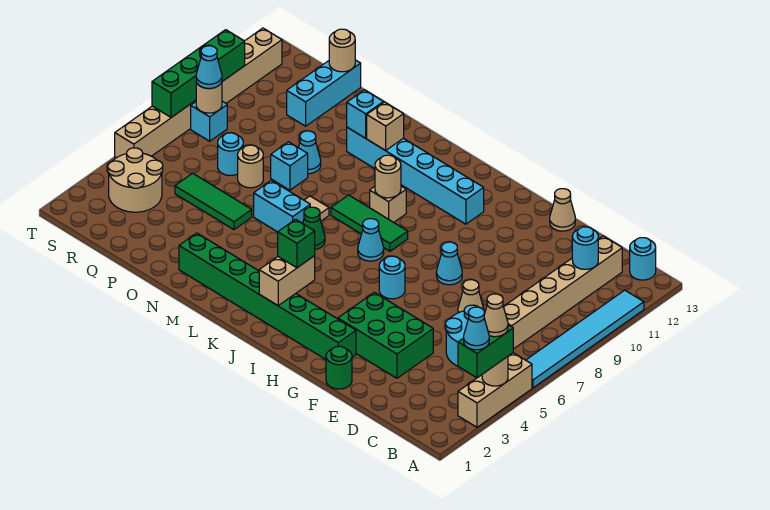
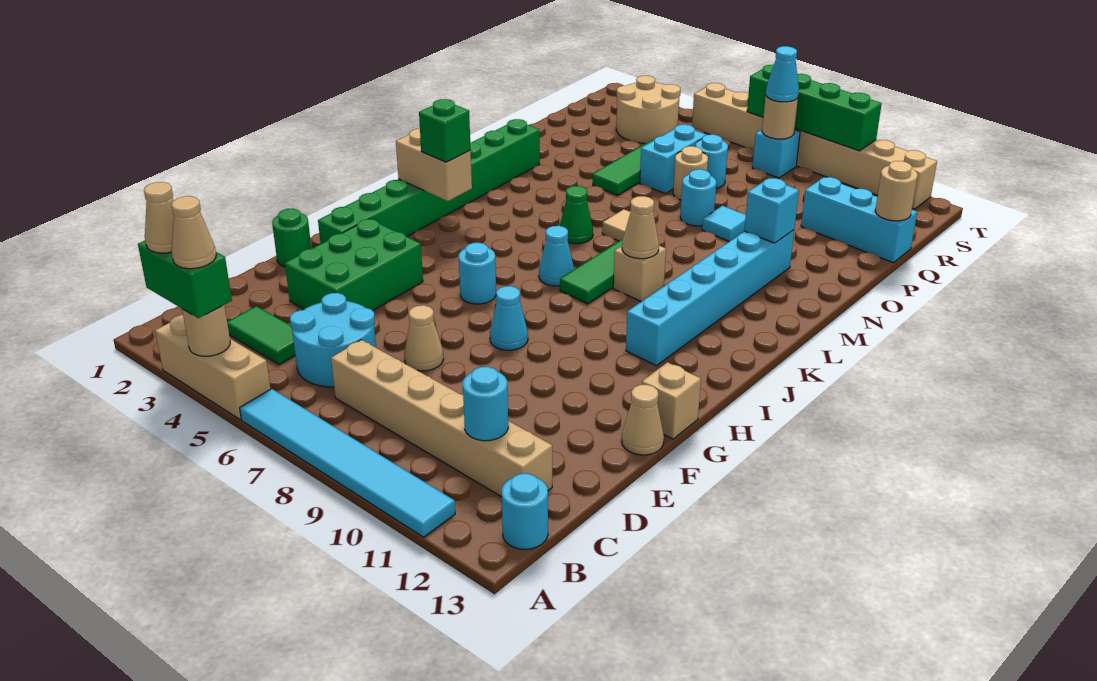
cyan 1x1 cone [464,307,489,350] -> tan 1x1 cone [144,182,174,253]
none -> green 1x2 tile [227,306,295,364]
tan 1x1 round brick [375,155,401,198] -> tan 1x1 cone [622,196,659,259]
cyan 1x2 brick [254,180,310,232] -> cyan 1x2 brick moved to [640,124,706,194]
tan 1x1 brick [367,102,404,151] -> tan 1x1 brick moved to [642,362,701,439]
cyan 1x1 brick [271,142,308,190] -> cyan 1x1 round brick [680,169,716,226]
cyan 1x1 cone [298,131,321,174] -> cyan 1x1 tile [702,206,746,242]

